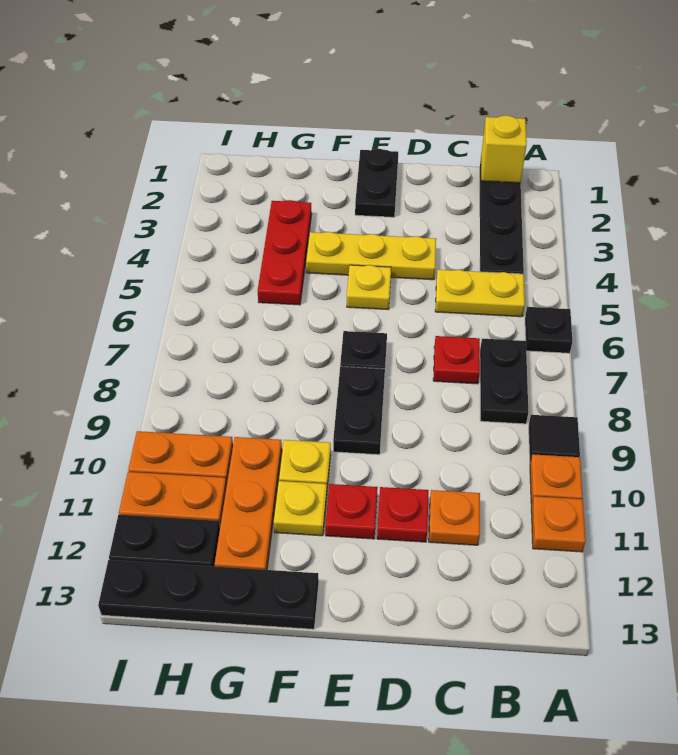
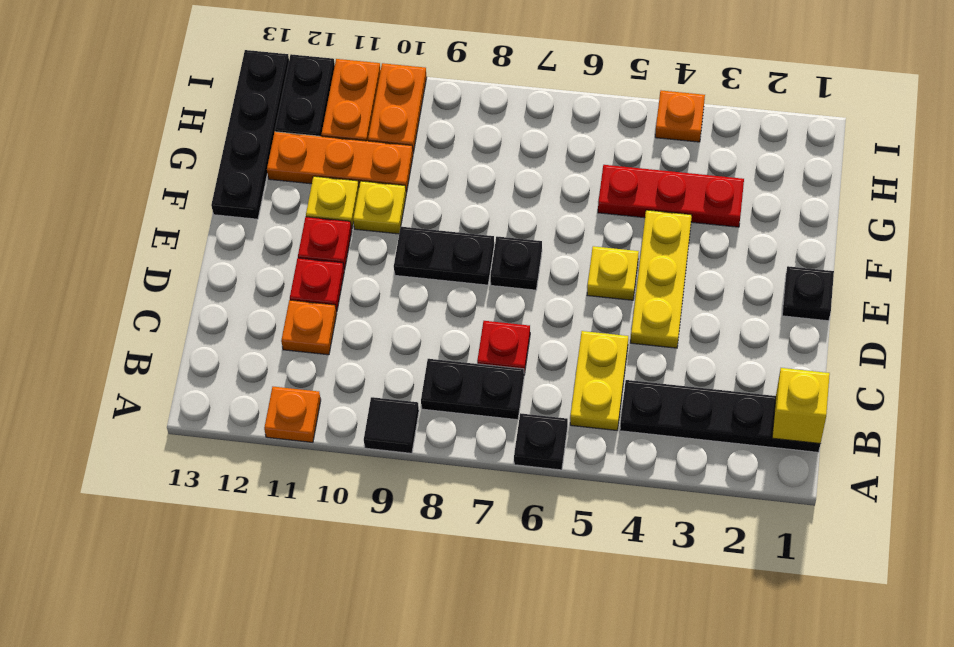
orange 1x1 plate [530,454,583,505] -> orange 1x1 plate moved to [655,90,705,142]
black 1x2 plate [355,149,398,217] -> black 1x1 plate [782,266,834,321]

